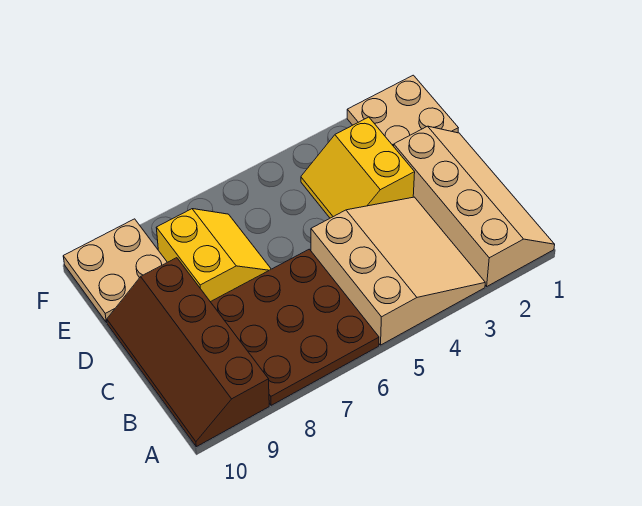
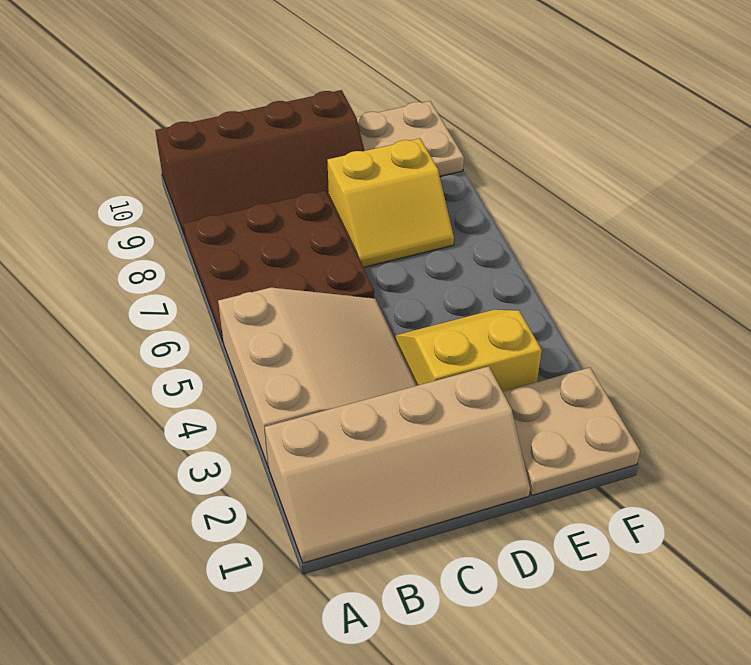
tan 3x3 slope [311,197,485,345] -> tan 3x3 slope turned to [218,288,417,468]
brown 2x4 slope [107,258,269,447] -> brown 2x4 slope turned to [155,90,364,236]

